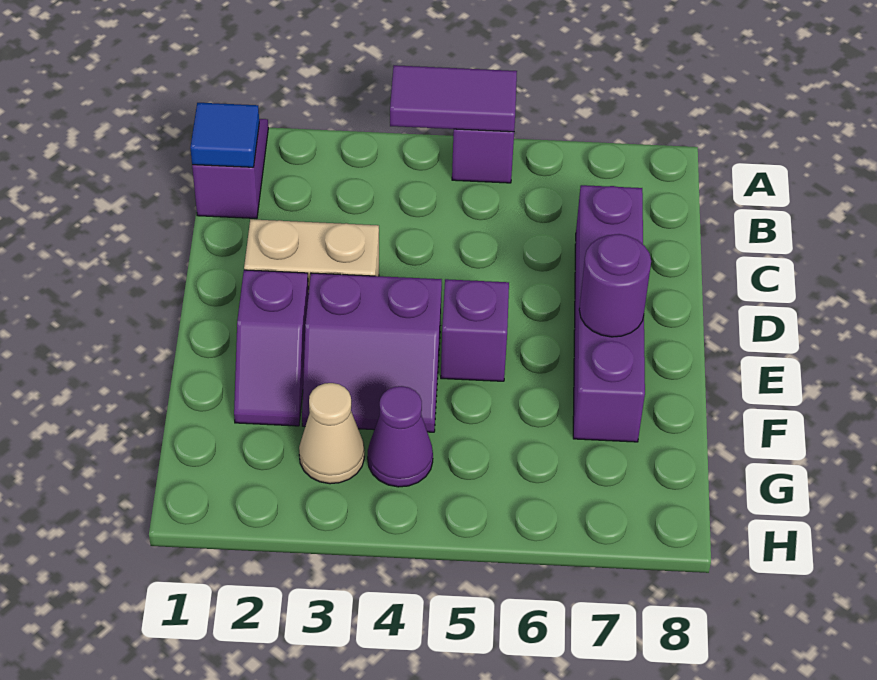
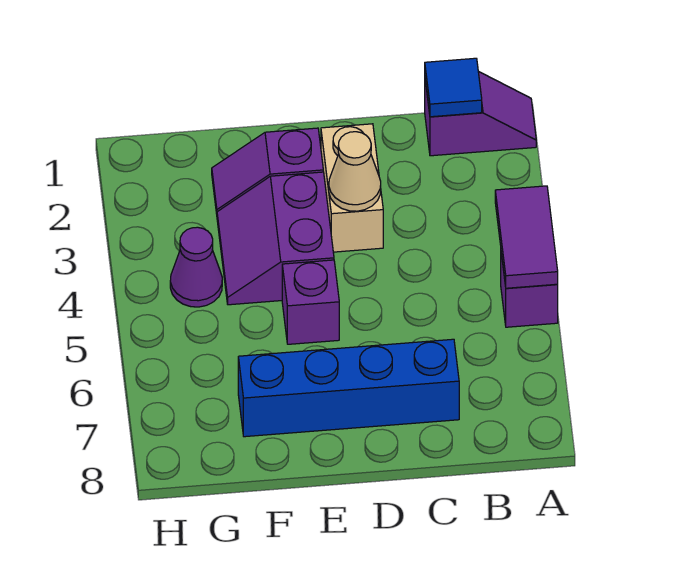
purple 1x4 brick [573,185,645,442] -> blue 1x4 brick [238,339,459,437]
purple 1x1 round brick [579,234,651,337] -> none
tan 1x1 cone [299,383,364,484] -> tan 1x1 cone moved to [329,132,381,211]

